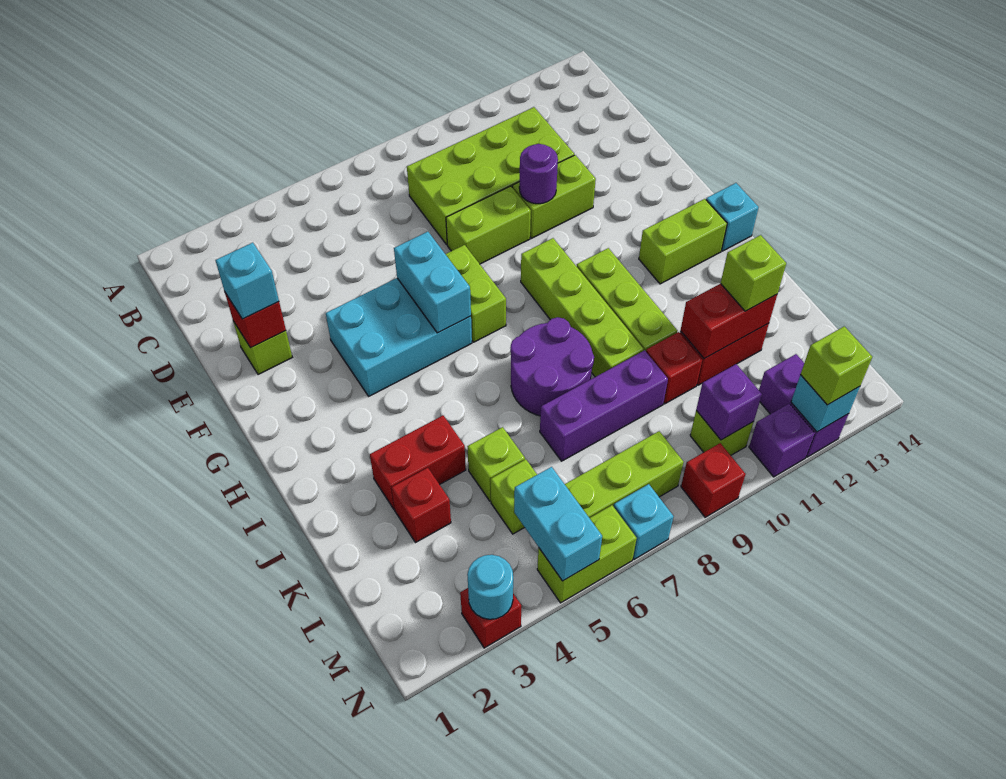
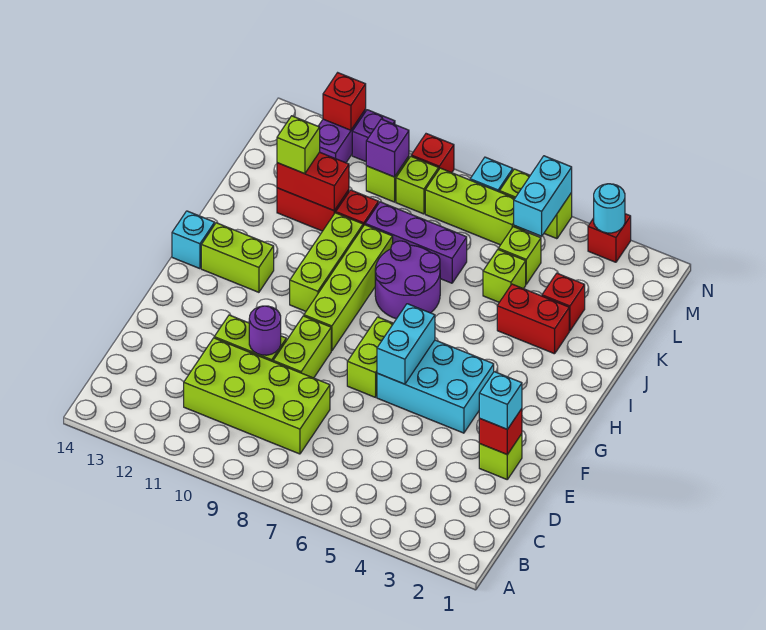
lime 1x2 brick [446,186,531,264] -> lime 1x2 brick turned to [273,316,331,378]
cyan 1x1 brick [791,375,860,432] -> red 1x1 brick [323,73,366,130]
lime 1x1 brick [800,326,872,405] -> lime 1x1 brick moved to [396,156,439,214]

